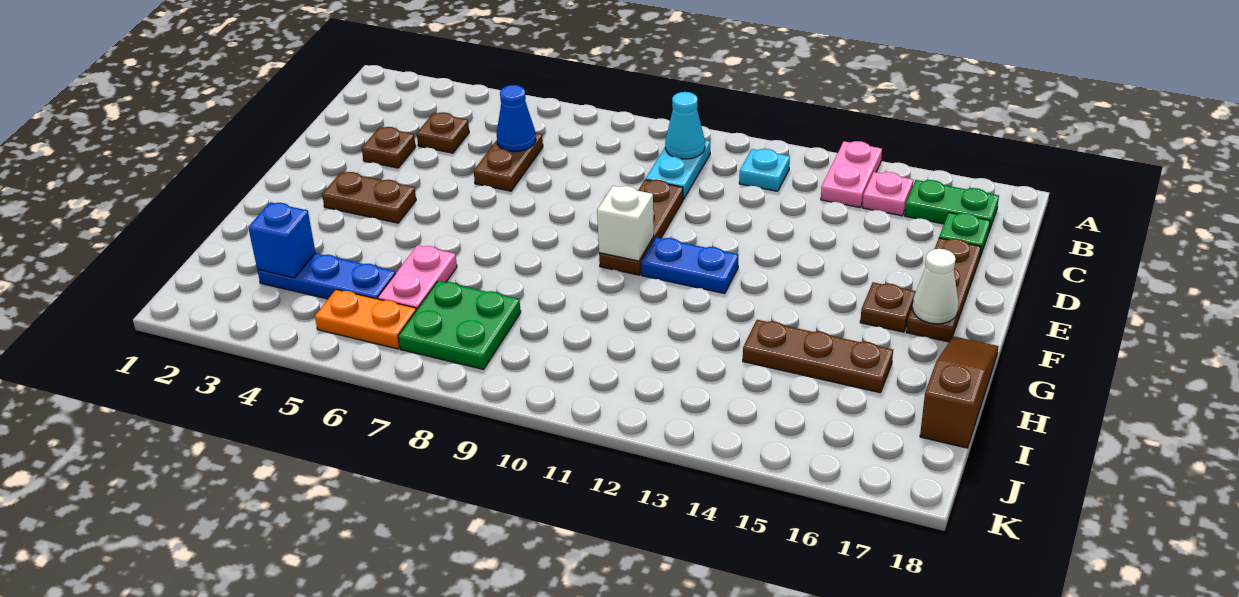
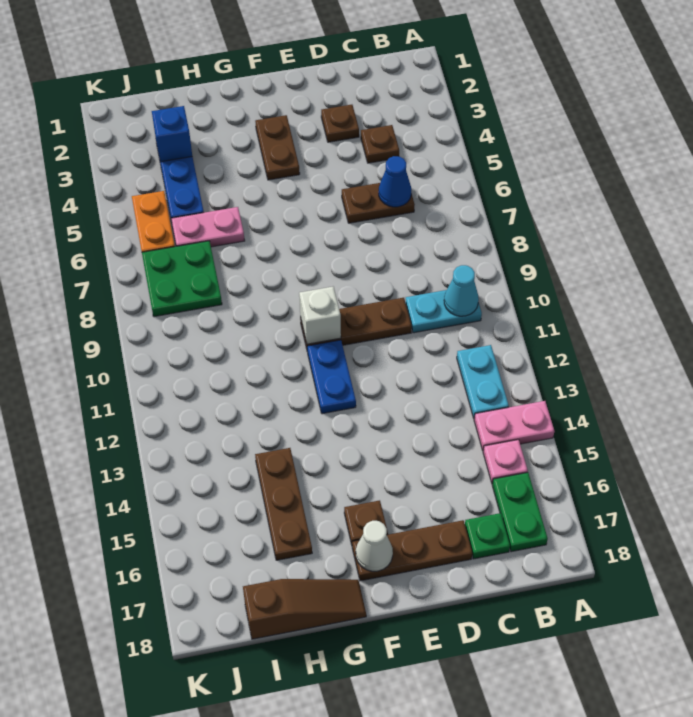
cyan 1x1 plate [739,148,790,191] -> cyan 1x2 plate [457,345,509,418]

